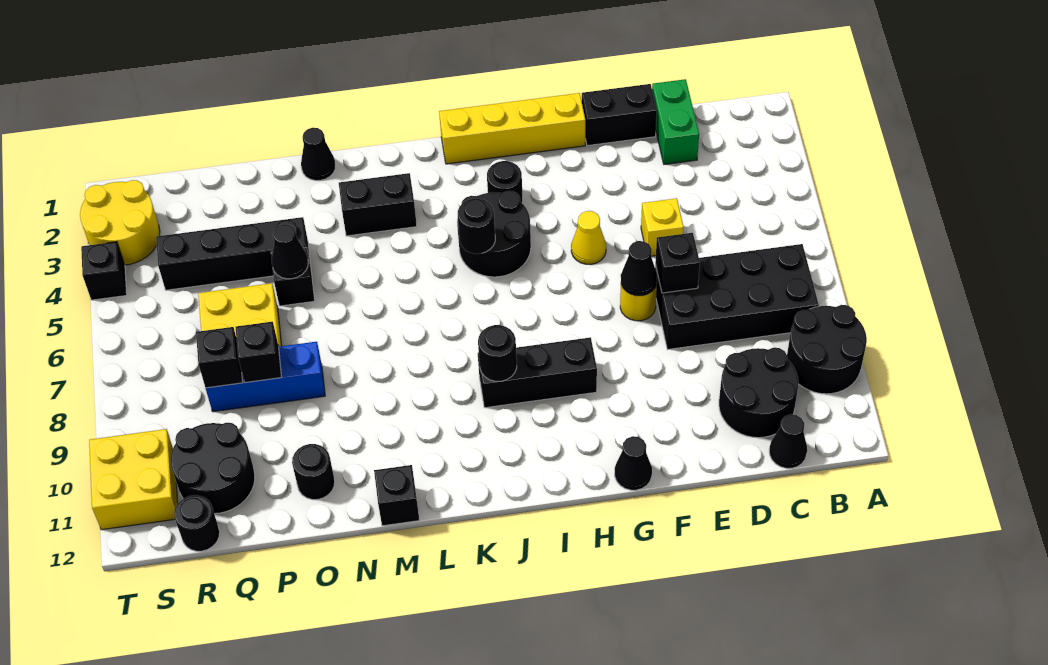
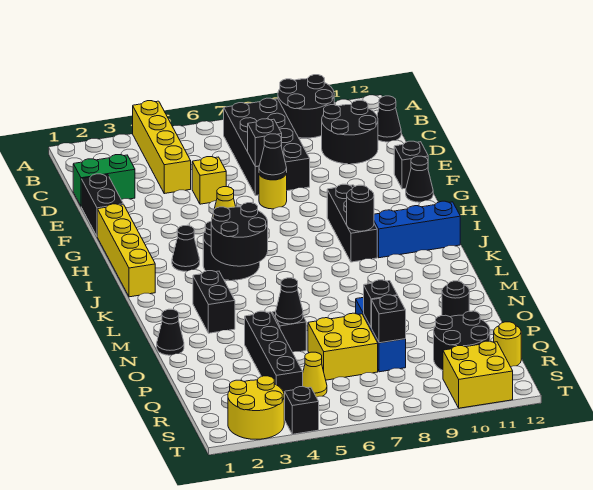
none -> yellow 1x4 brick [133,101,191,194]
black 1x1 round brick [487,161,523,203] -> black 1x1 cone [172,225,200,271]
black 1x1 round brick [458,198,495,254] -> black 2x2 round brick [211,203,268,266]
none -> blue 1x3 brick [374,201,460,258]
black 1x1 brick [374,465,419,526] -> black 1x1 brick moved to [394,141,428,189]
none -> yellow 1x1 cone [303,352,327,397]
black 1x1 round brick [174,495,220,551] -> yellow 1x1 round brick [494,322,521,367]

